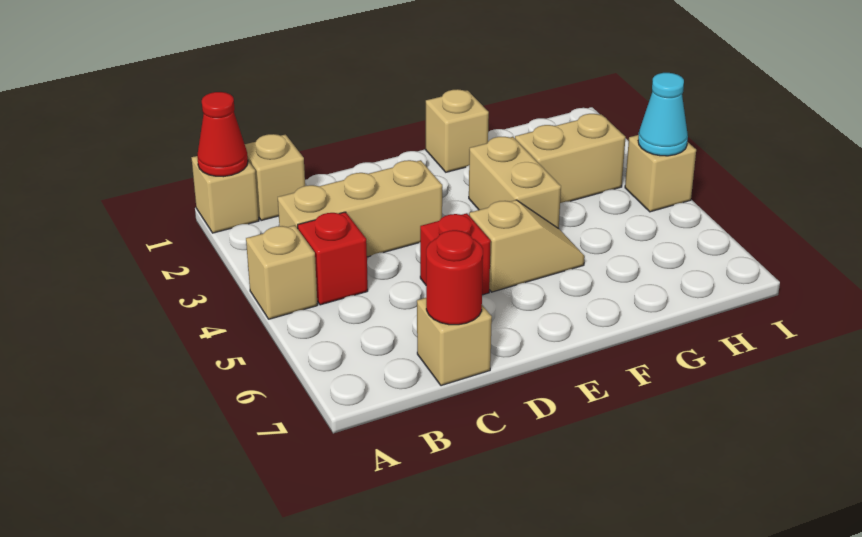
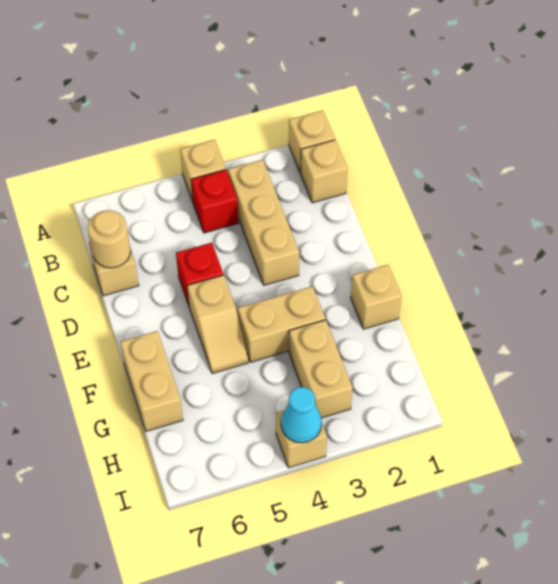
red 1x1 cone [197,92,248,177] -> none
red 1x1 round brick [426,230,483,325] -> tan 1x1 round brick [88,210,131,268]
none -> tan 1x2 brick [120,331,183,431]

